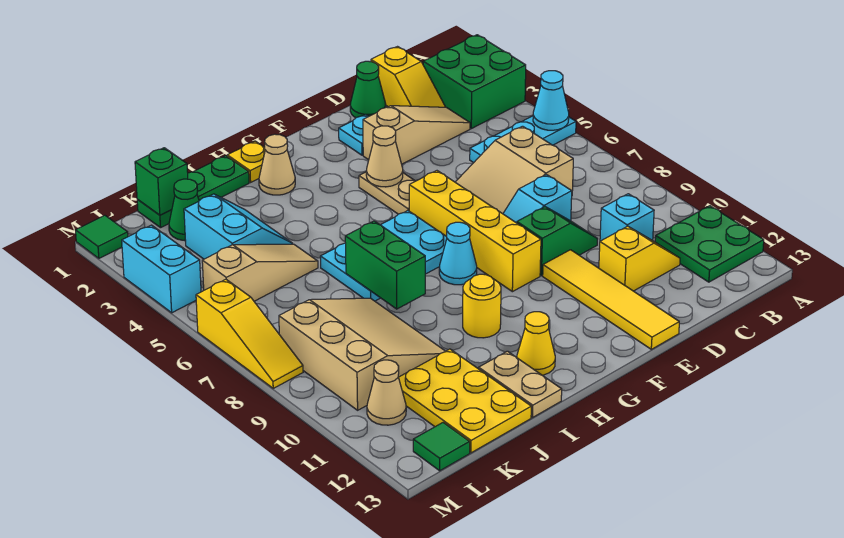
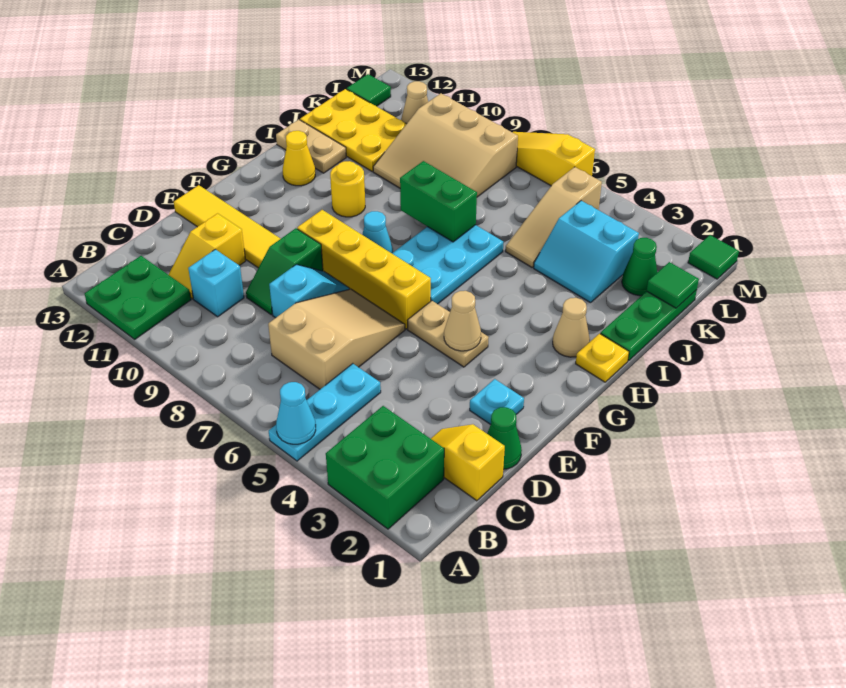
tan 1x3 slope [363,106,470,164] -> none
green 1x1 brick [135,148,188,215] -> green 1x1 tile [647,262,699,308]
cyan 1x2 brick [122,225,201,313] -> none

